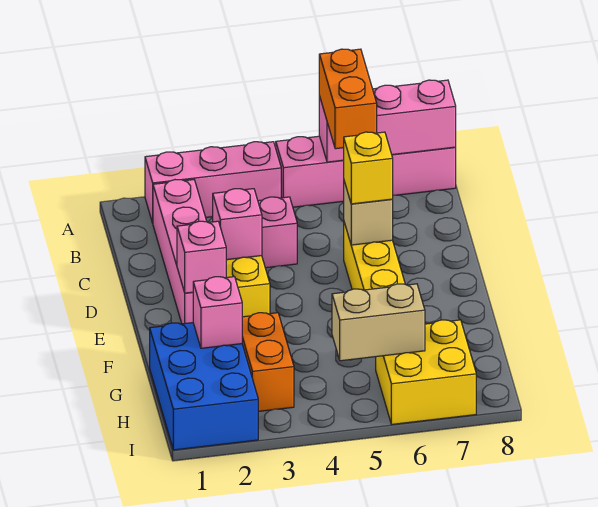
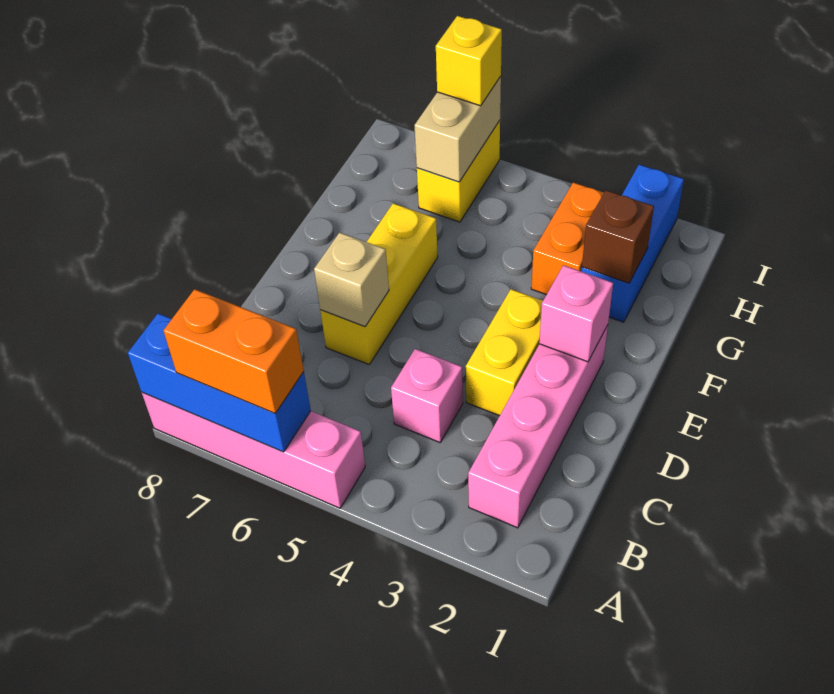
pink 1x3 brick [145,142,281,223] -> none
pink 1x3 brick [319,80,456,162] -> blue 1x3 brick [128,313,311,452]
orange 1x2 brick [319,49,377,149] -> orange 1x2 brick turned to [163,289,304,413]
pink 1x1 brick [213,189,262,260] -> none
yellow 1x1 brick [343,132,393,204] -> yellow 1x1 brick moved to [436,16,502,106]
blue 2x3 brick [150,323,258,450] -> blue 1x3 brick [582,165,684,322]
pink 1x1 brick [193,277,242,348] -> brown 1x1 brick [582,190,654,283]
tan 1x2 brick [332,284,425,361] -> tan 1x2 brick turned to [415,76,501,182]
yellow 2x2 brick [376,320,476,424] -> yellow 1x2 brick [417,121,500,222]

